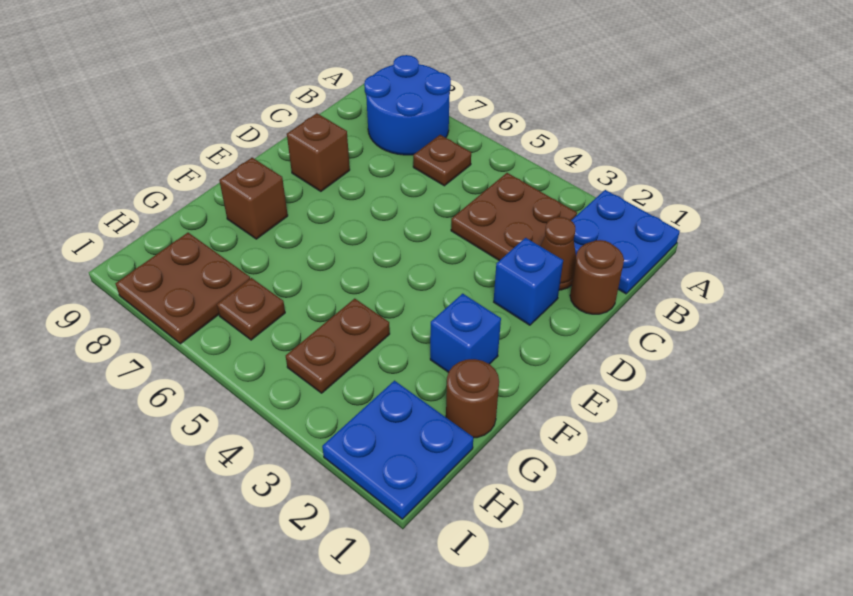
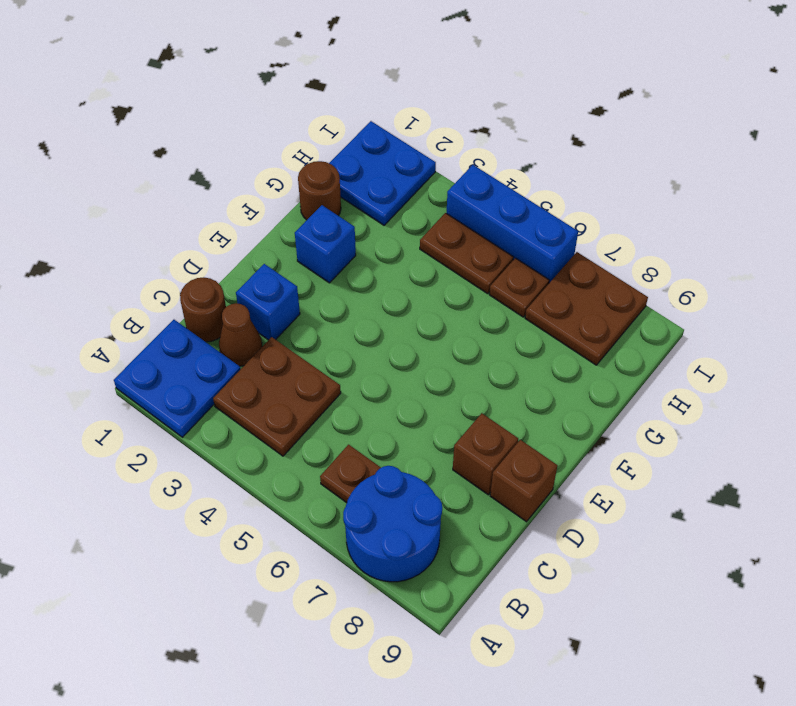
brown 1x1 brick [219,158,288,239] -> brown 1x1 brick moved to [490,440,557,522]
brown 1x2 plate [286,299,390,393] -> brown 1x2 plate turned to [420,213,514,294]
none -> blue 1x3 brick [446,165,578,283]

